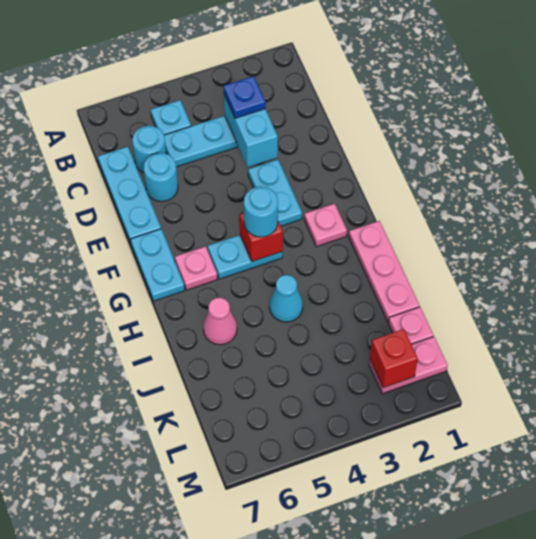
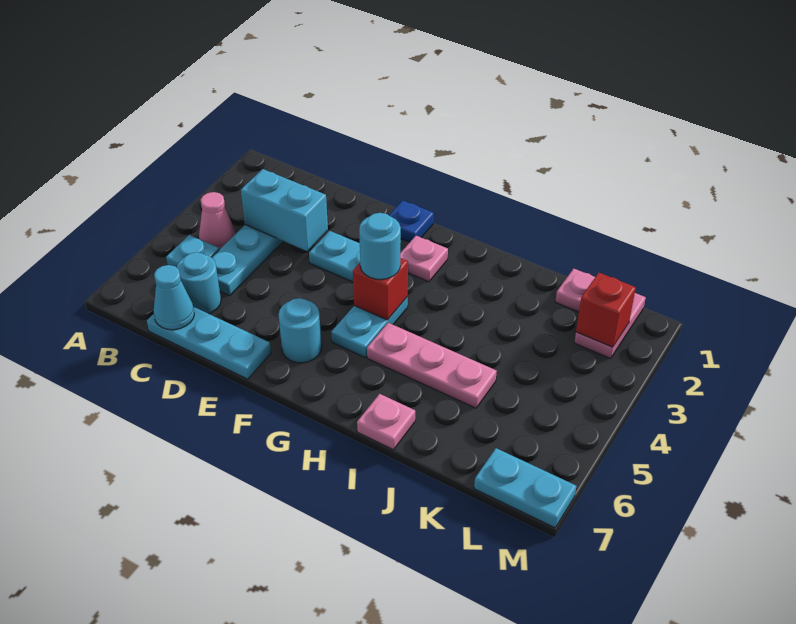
blue 1x1 plate [223,76,266,118] -> blue 1x1 plate moved to [389,200,434,242]
cyan 1x1 round brick [143,153,178,202] -> cyan 1x1 round brick moved to [279,298,322,363]
cyan 1x2 plate [130,229,185,301] -> cyan 1x2 plate moved to [474,448,576,528]
pink 1x1 plate [175,246,217,290] -> pink 1x1 plate moved to [357,394,415,450]
pink 1x3 plate [349,221,419,322] -> pink 1x3 plate moved to [367,323,497,408]
cyan 1x1 cone [269,275,303,322] -> cyan 1x1 cone moved to [154,265,194,330]
pink 1x1 cone [203,298,237,345] -> pink 1x1 cone moved to [199,192,236,250]

